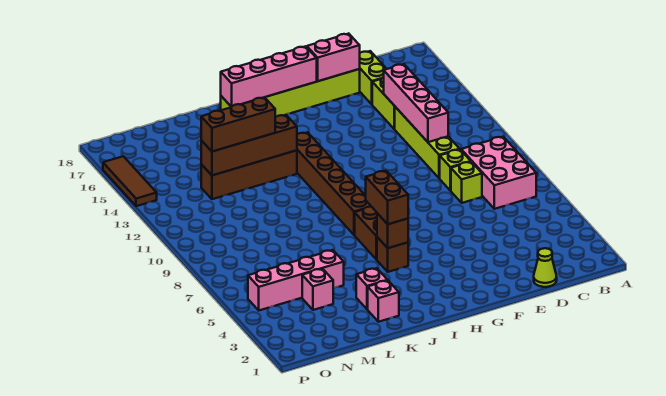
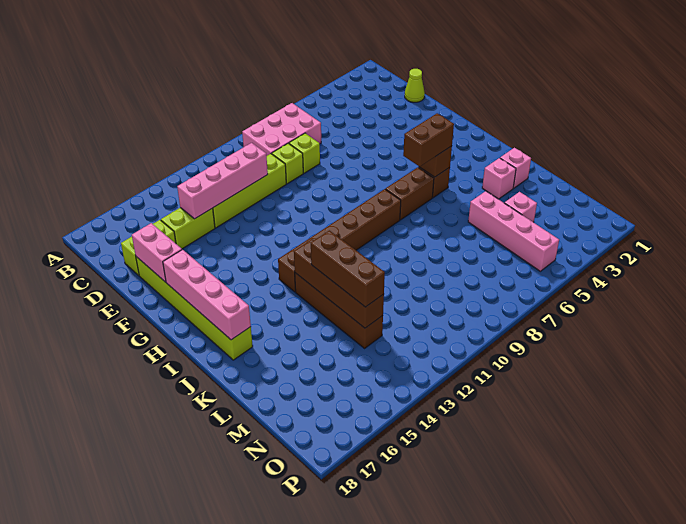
brown 1x3 tile [103,156,157,206] -> none

